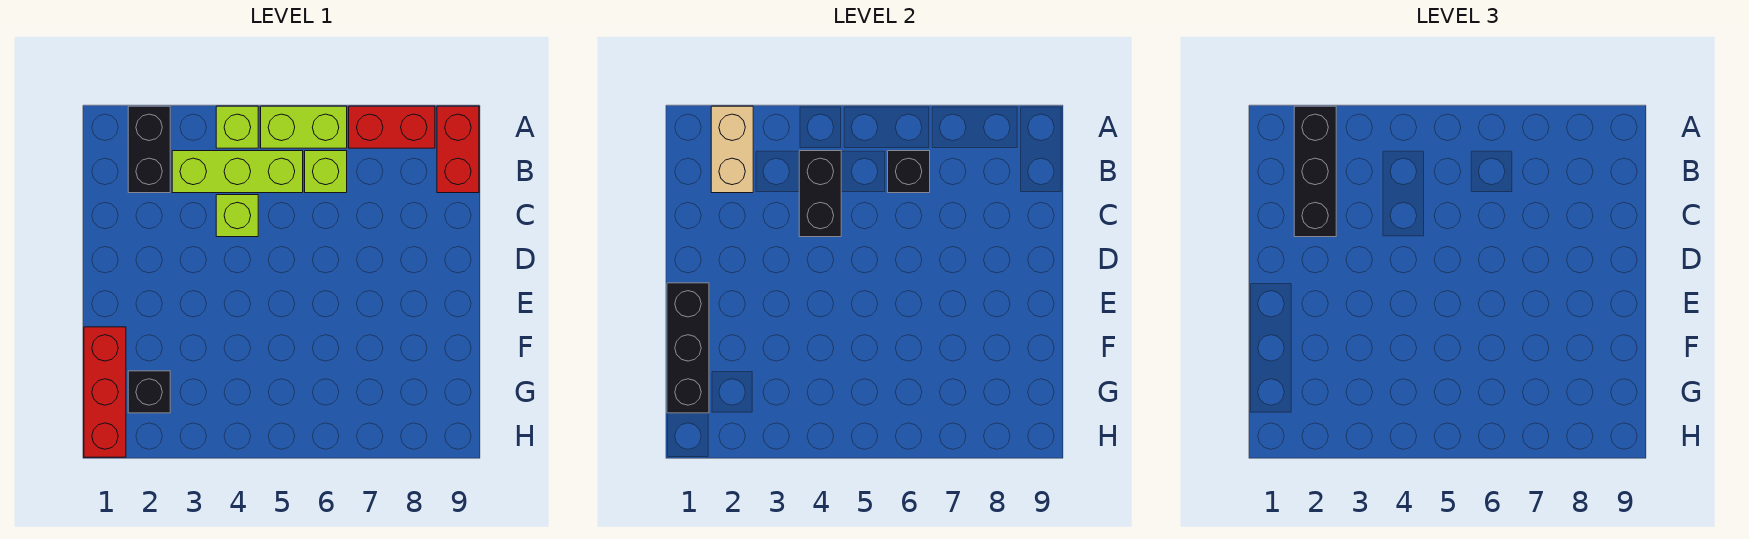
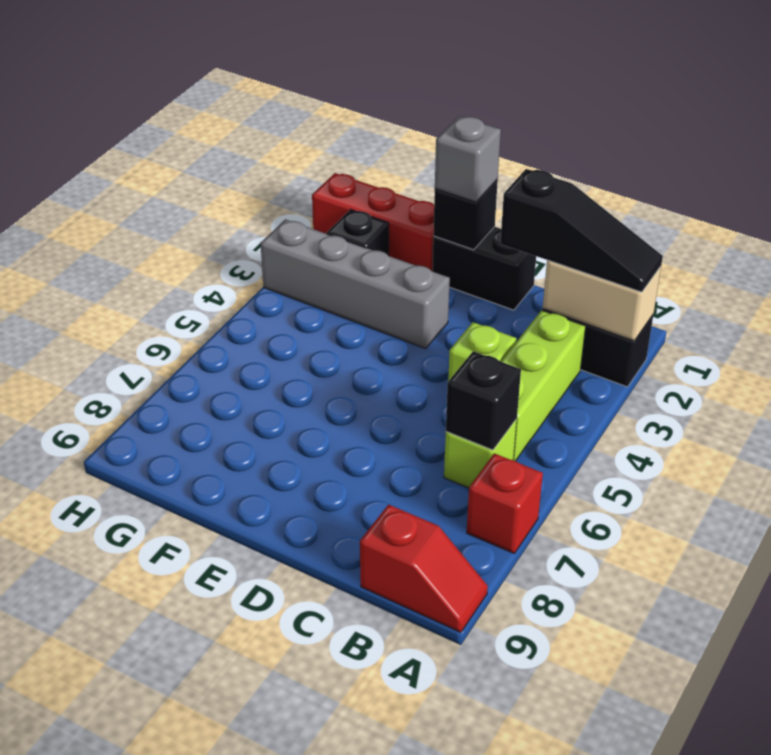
black 1x3 brick [1294,106,1336,237] -> black 1x3 slope [500,169,663,292]
lime 1x1 brick [216,106,258,148] -> none
lime 1x2 brick [261,106,347,148] -> none
red 1x2 brick [349,106,435,148] -> red 1x1 brick [467,453,543,554]
red 1x2 brick [437,106,479,193] -> red 1x2 slope [360,505,488,632]
black 1x2 brick [799,151,841,237] -> black 1x2 brick moved to [432,227,536,310]
black 1x3 brick [667,283,709,413] -> black 1x1 brick [433,180,498,250]
none -> grey 1x1 brick [435,117,501,202]
none -> grey 1x4 brick [260,220,450,349]

